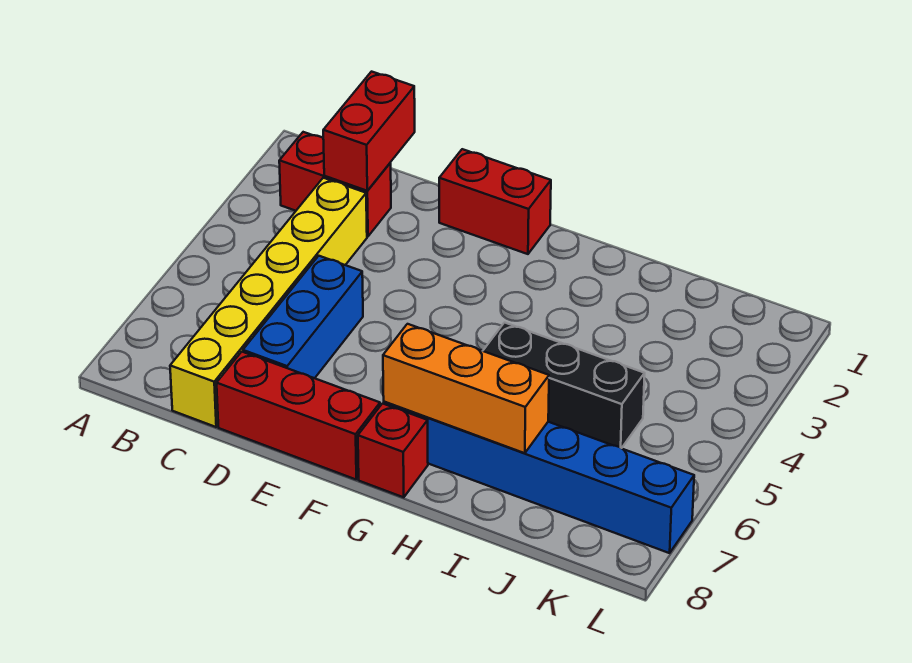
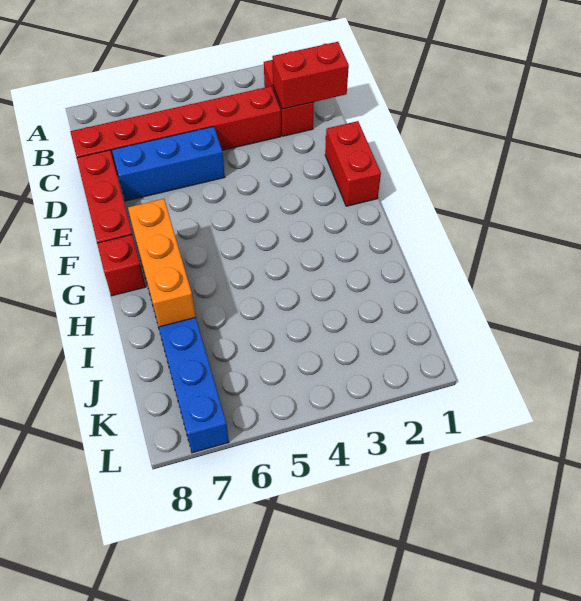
yellow 1x6 brick [170,178,367,427] -> red 1x6 brick [70,86,281,175]
black 1x3 brick [483,323,645,448] -> none

